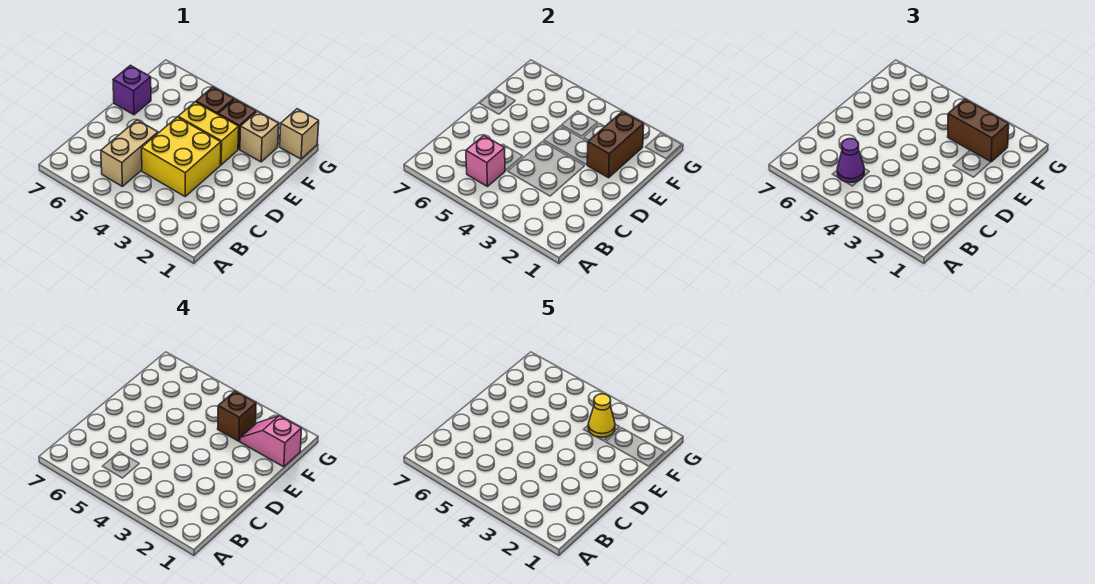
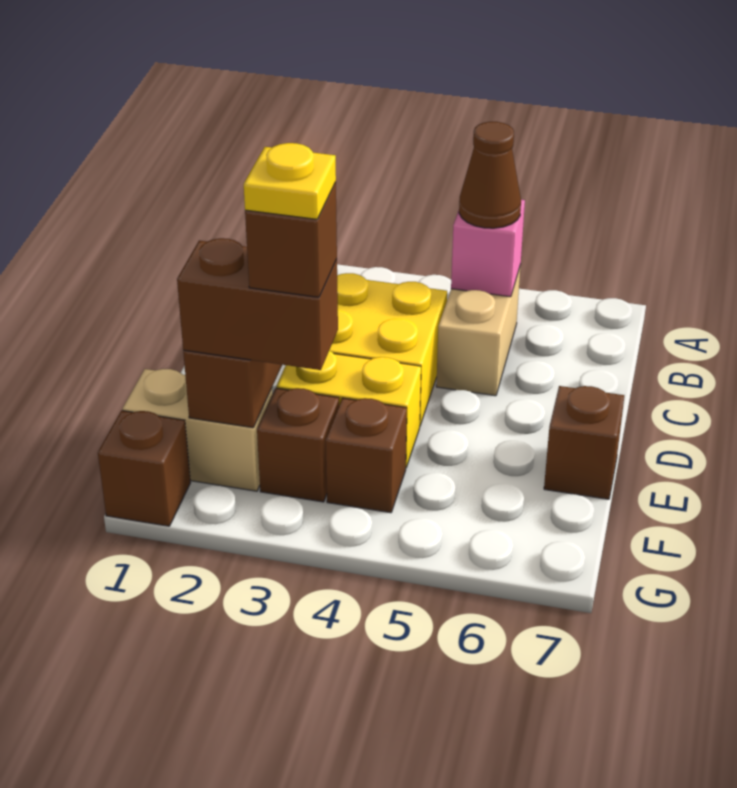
purple 1x1 cone [837,139,864,182] -> brown 1x1 cone [459,122,521,228]
purple 1x1 brick [113,65,151,115] -> brown 1x1 brick [544,386,624,499]
pink 1x2 slope [240,416,302,467] -> none
tan 1x1 brick [240,112,279,162] -> tan 1x2 brick [123,369,273,491]
yellow 1x1 cone [588,394,615,437] -> yellow 1x1 plate [244,143,336,219]
tan 1x1 brick [280,109,319,159] -> brown 1x1 brick [98,410,190,526]

